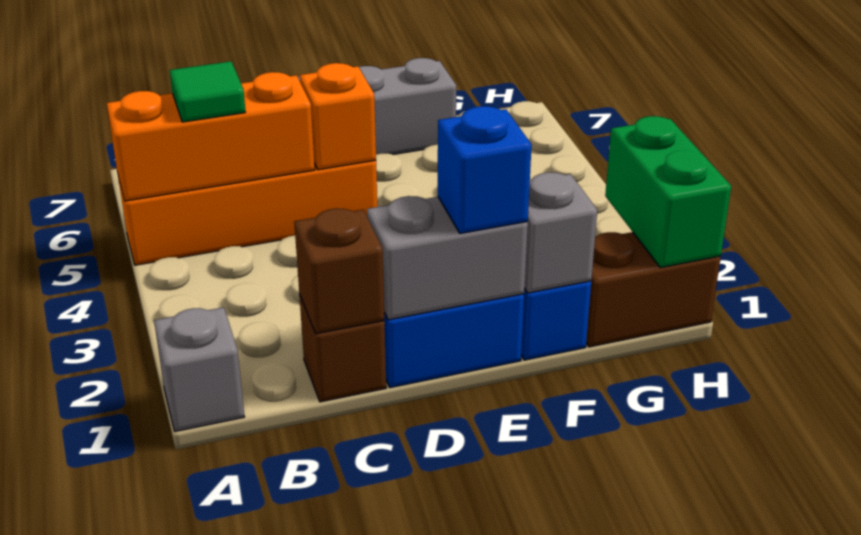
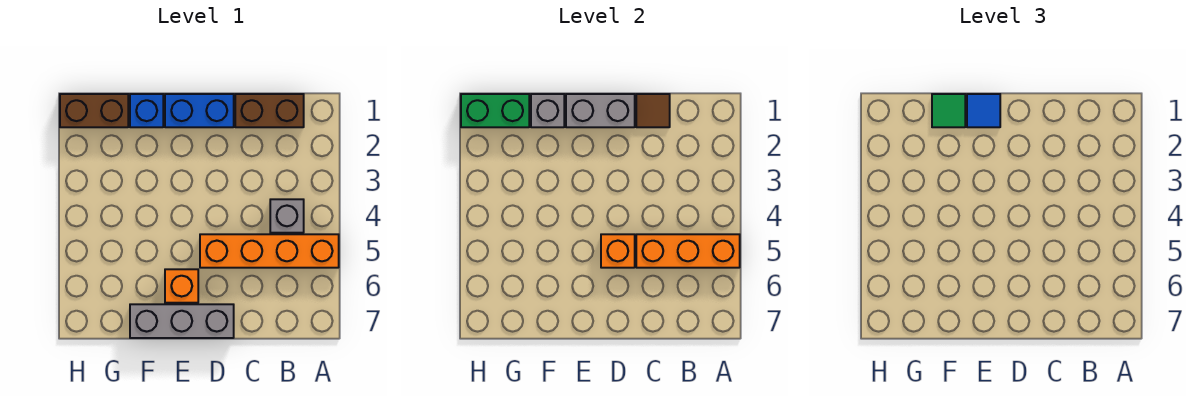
grey 1x1 brick [154,307,245,431] -> grey 1x1 brick moved to [270,199,304,233]
green 1x1 tile [170,61,246,122] -> green 1x1 tile moved to [932,94,965,127]
brown 1x1 brick [299,294,386,402] -> brown 1x2 brick [235,94,304,127]
brown 1x1 brick [294,208,385,334] -> brown 1x1 tile [636,94,670,127]
blue 1x1 brick [438,106,532,234] -> blue 1x1 tile [967,94,1000,127]
none -> orange 1x1 brick [165,269,198,303]
green 1x2 brick [605,116,731,268] -> green 1x2 brick turned to [461,94,529,127]

